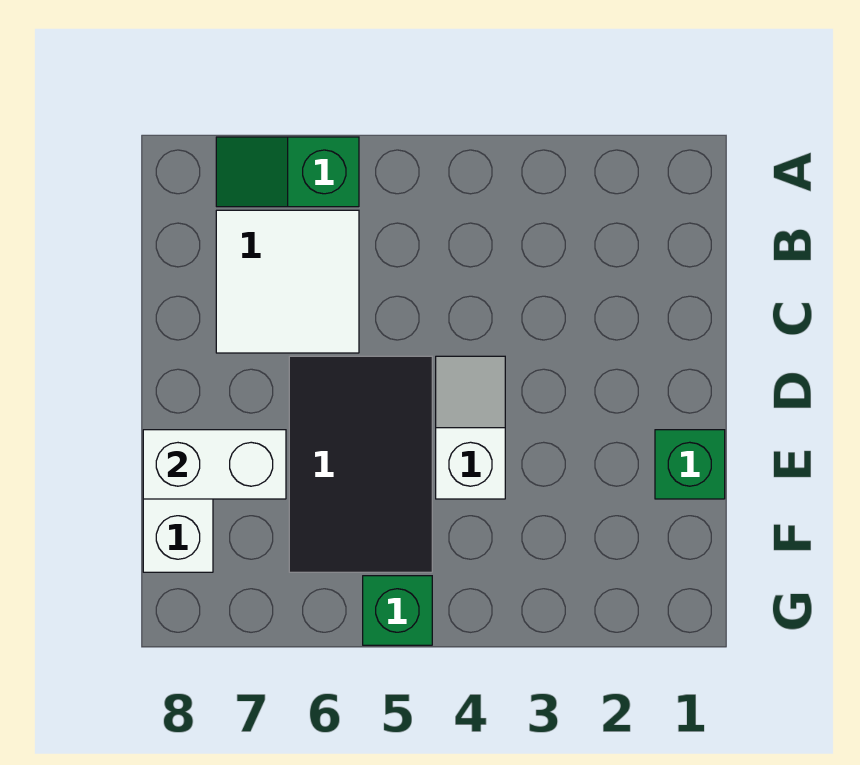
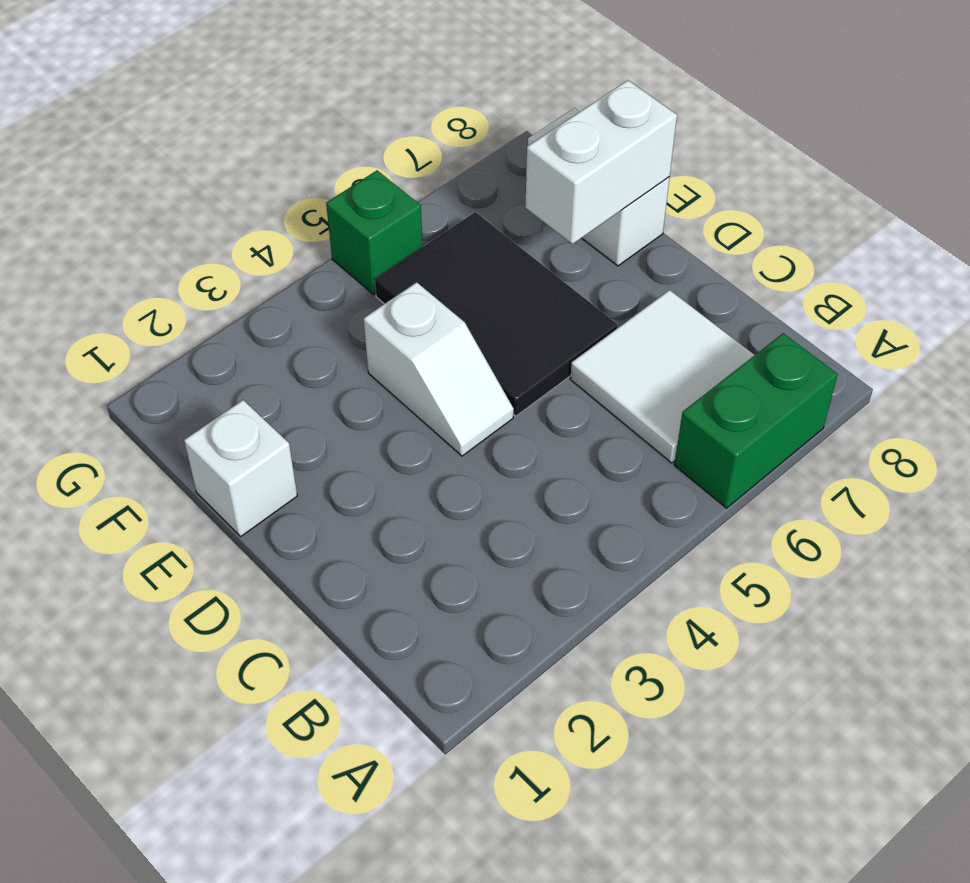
green 1x2 slope [216,137,359,207] -> green 1x2 brick [674,333,838,508]
green 1x1 brick [655,430,725,499] -> white 1x1 brick [184,400,297,536]

